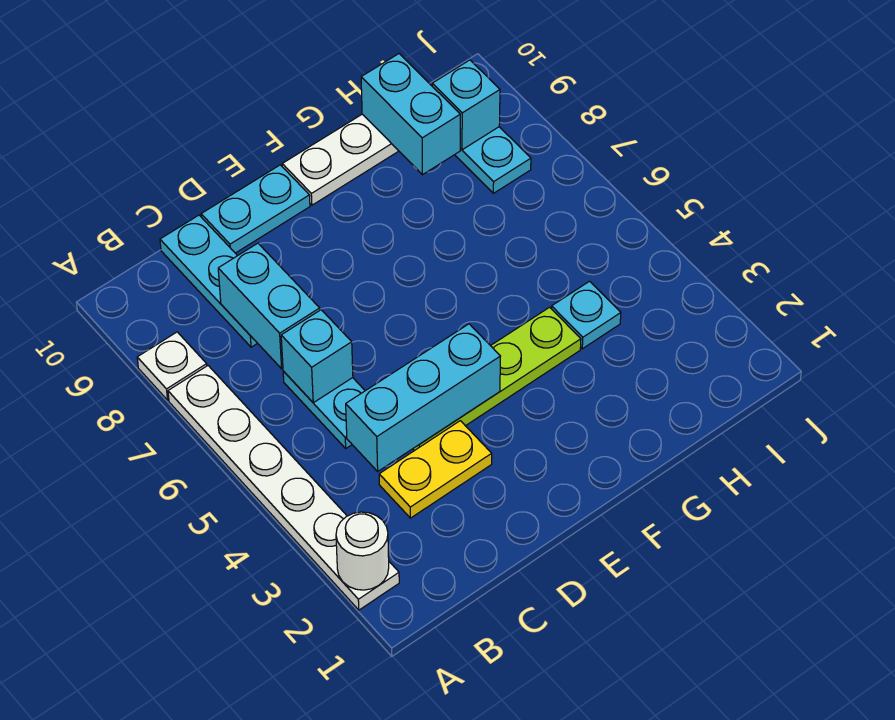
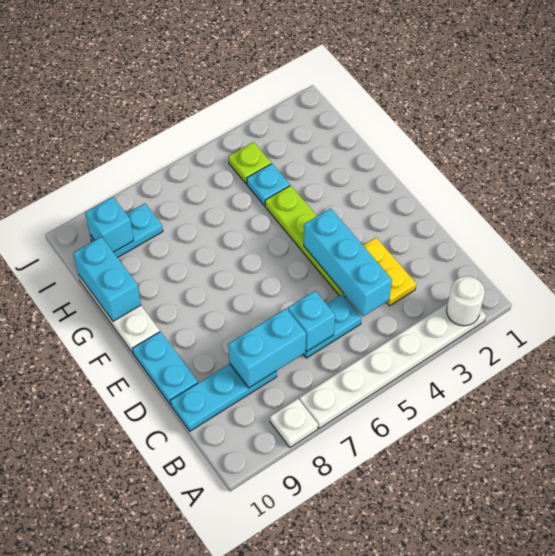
cyan 1x2 brick [361,54,460,175] -> cyan 1x2 brick turned to [73,237,141,321]
none -> lime 1x1 plate [229,142,271,184]

